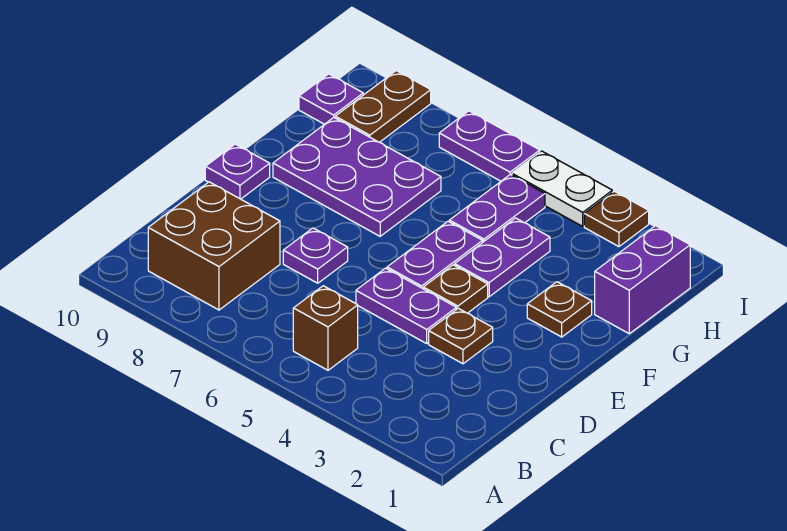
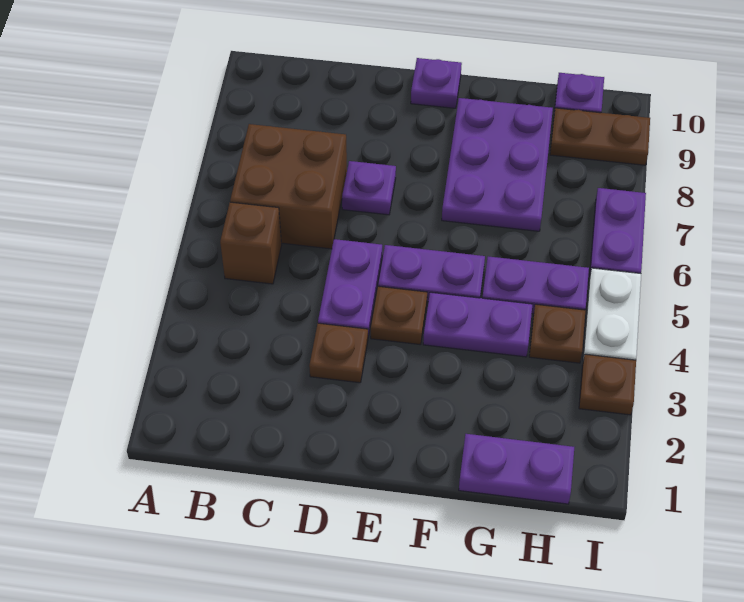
brown 2x2 brick [148,182,280,310] -> brown 2x2 brick moved to [230,124,347,249]
brown 1x1 plate [527,282,592,337] -> brown 1x1 plate moved to [529,304,586,363]
purple 1x2 brick [595,226,690,334] -> purple 1x2 plate [459,434,574,504]

